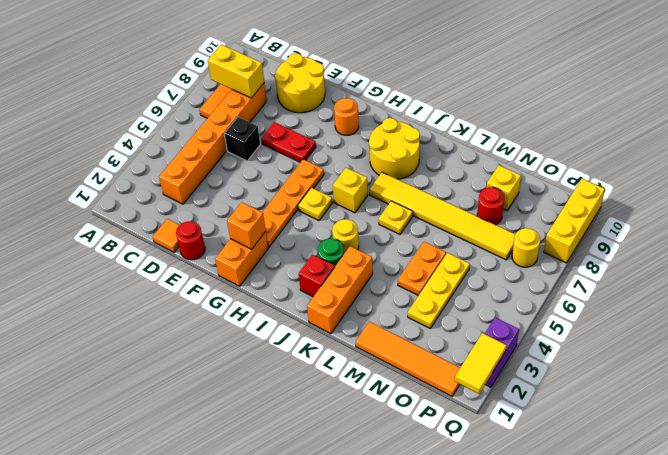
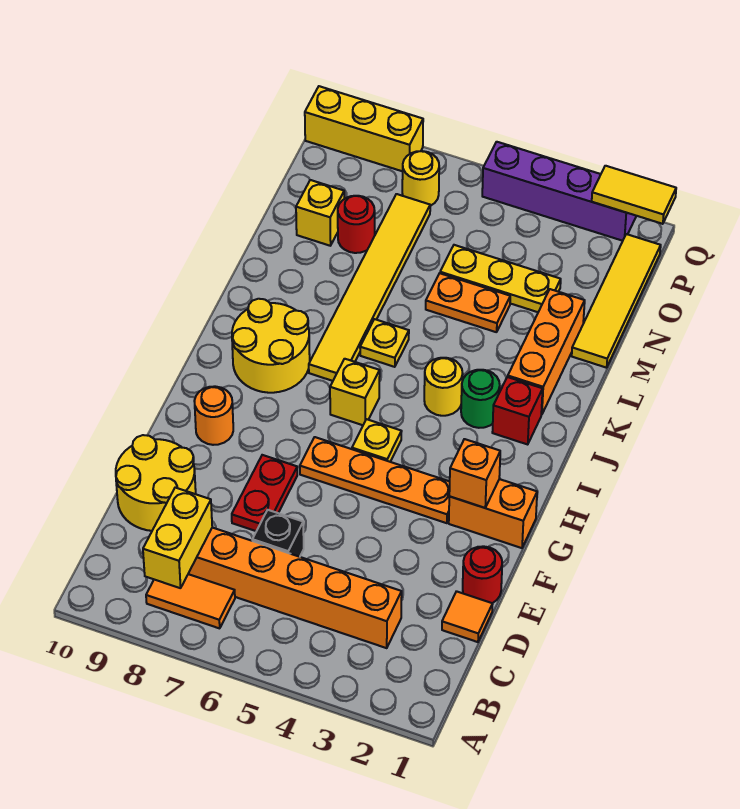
orange 1x3 brick [307,246,373,334] -> orange 1x3 brick turned to [508,289,585,415]
orange 1x4 tile [356,322,460,396] -> yellow 1x4 tile [572,234,661,368]
purple 1x2 brick [485,317,519,387] -> purple 1x4 brick [482,142,636,241]

